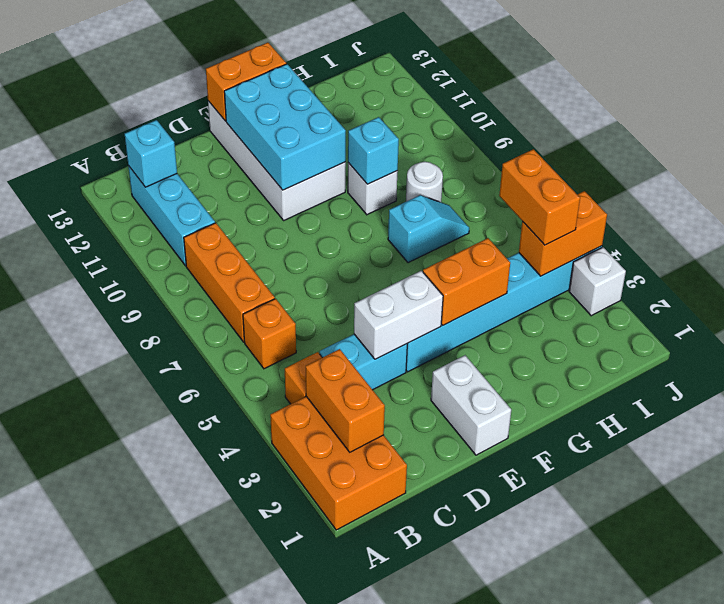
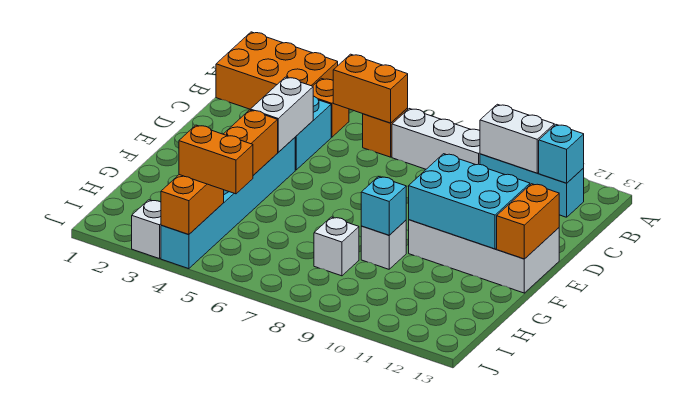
orange 1x2 brick [306,349,385,452] -> orange 1x2 brick moved to [333,54,408,123]
orange 1x3 brick [184,223,275,342] -> white 1x3 brick [392,109,480,169]
white 1x2 brick [431,355,511,455] -> white 1x2 brick moved to [480,104,554,173]
cyan 1x2 slope [388,195,469,263] -> none
white 1x1 round brick [406,162,443,202] -> white 1x1 brick [314,217,359,276]

